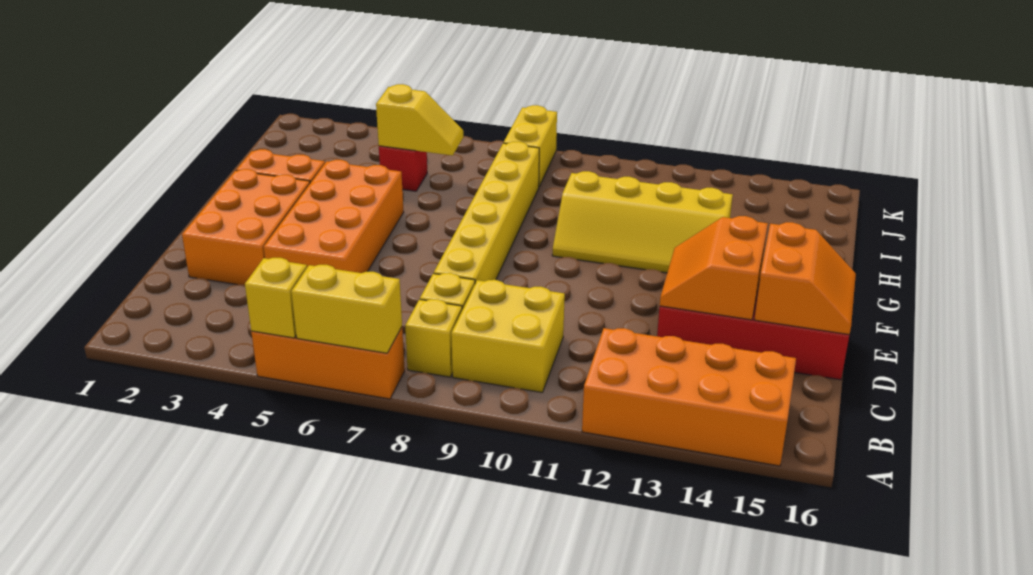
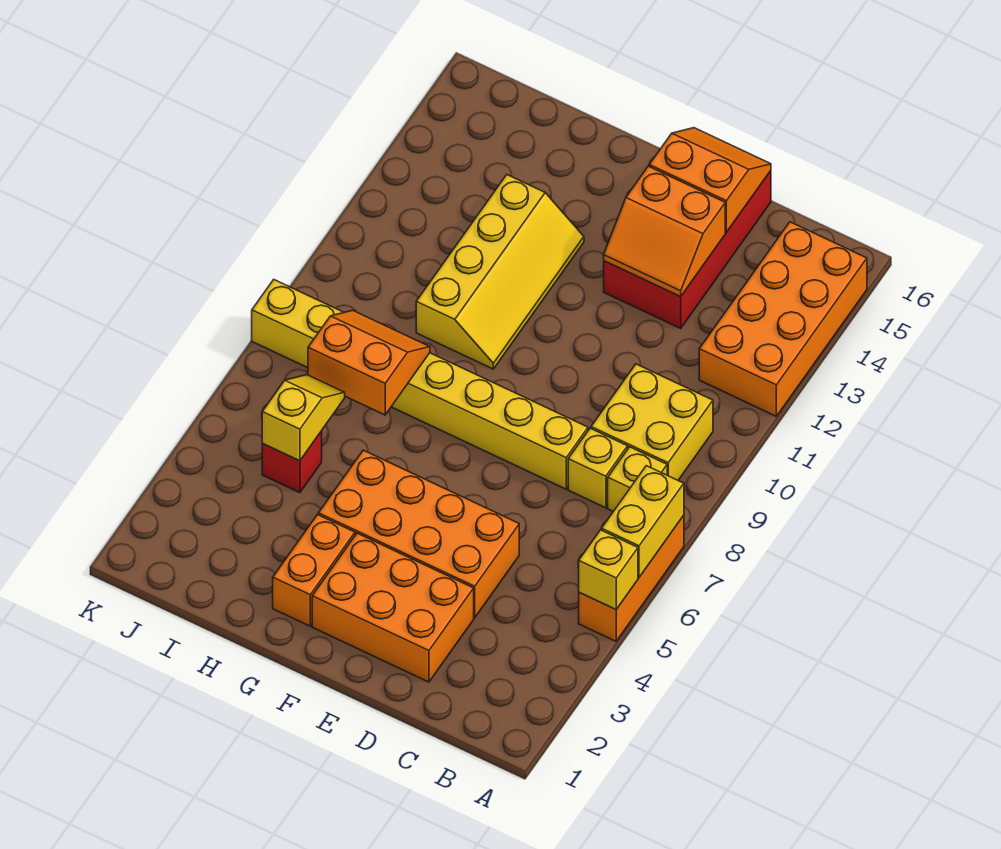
none -> orange 2x2 slope [308,310,430,415]

